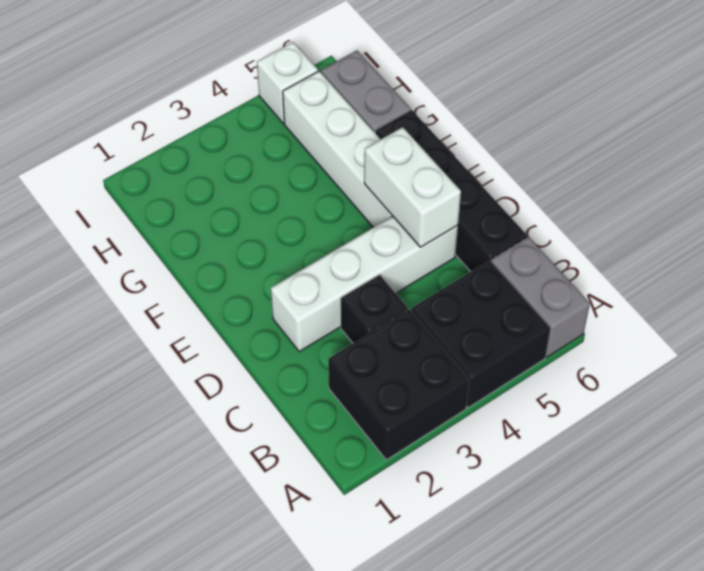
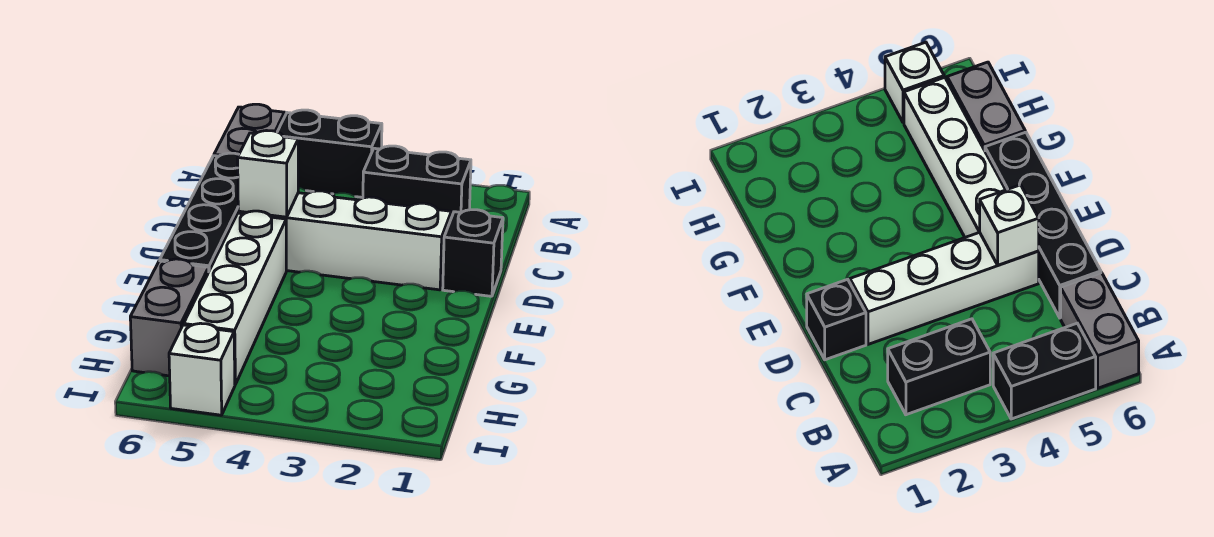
black 2x2 brick [328,310,469,460] -> black 1x2 brick [363,146,471,218]
black 2x2 brick [411,260,550,408] -> black 1x2 brick [278,110,382,197]
black 1x1 brick [341,275,408,343] -> black 1x1 brick moved to [443,210,503,296]
white 1x2 brick [364,127,461,247] -> white 1x1 brick [238,131,298,217]

